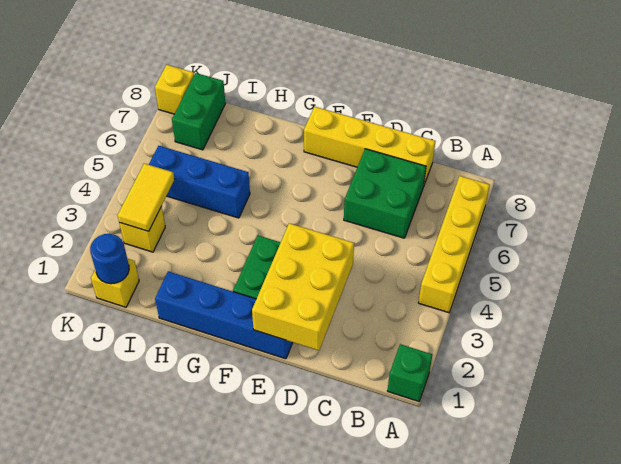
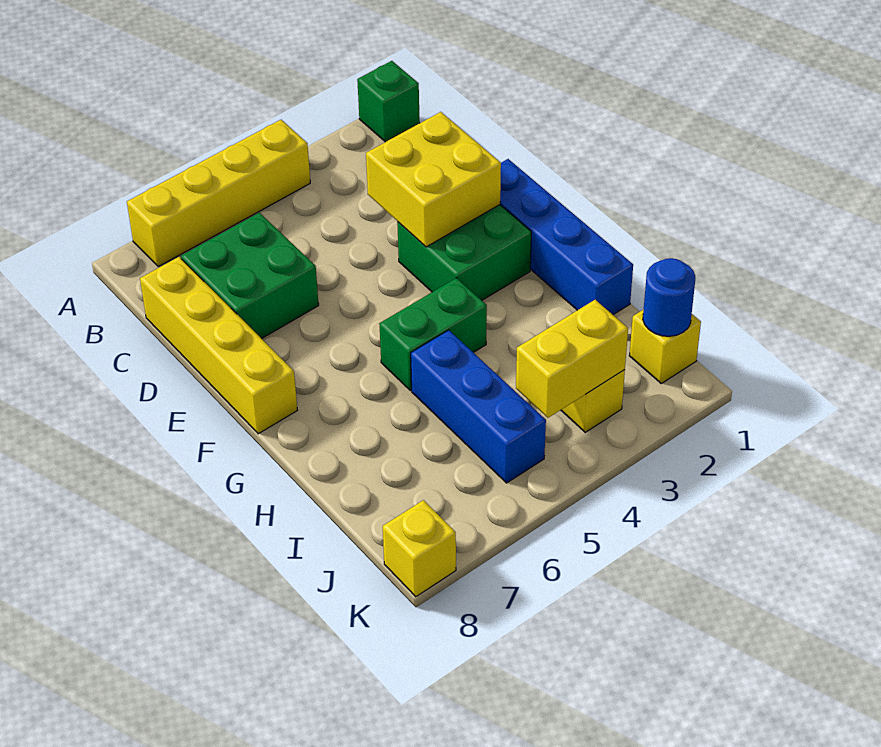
yellow 2x3 brick [252,223,354,351] -> yellow 2x2 brick [366,112,501,247]
yellow 1x2 tile [118,164,175,231] -> yellow 1x2 brick [516,300,628,418]
green 1x2 brick [172,73,225,150] -> green 1x2 brick moved to [379,278,487,391]

